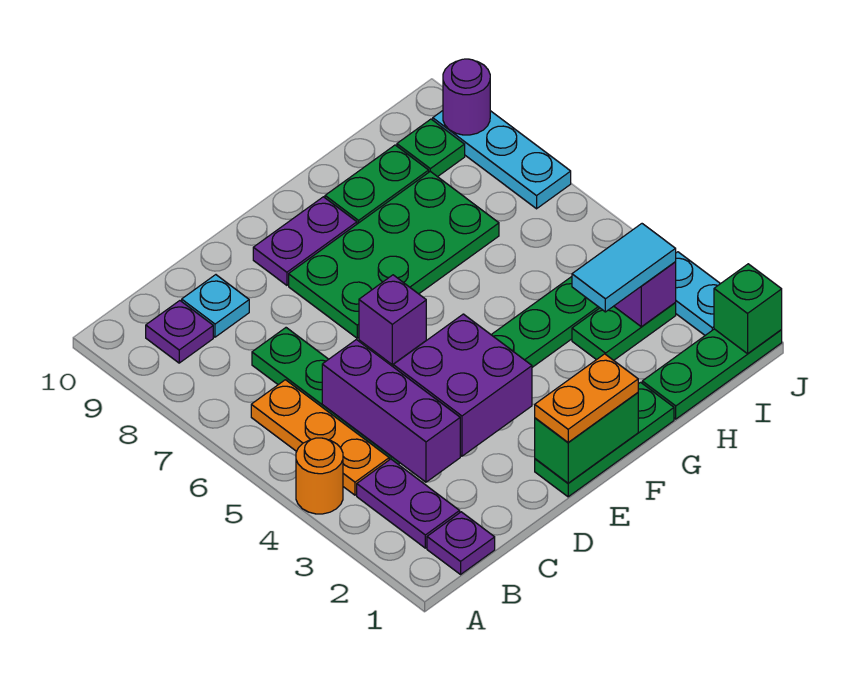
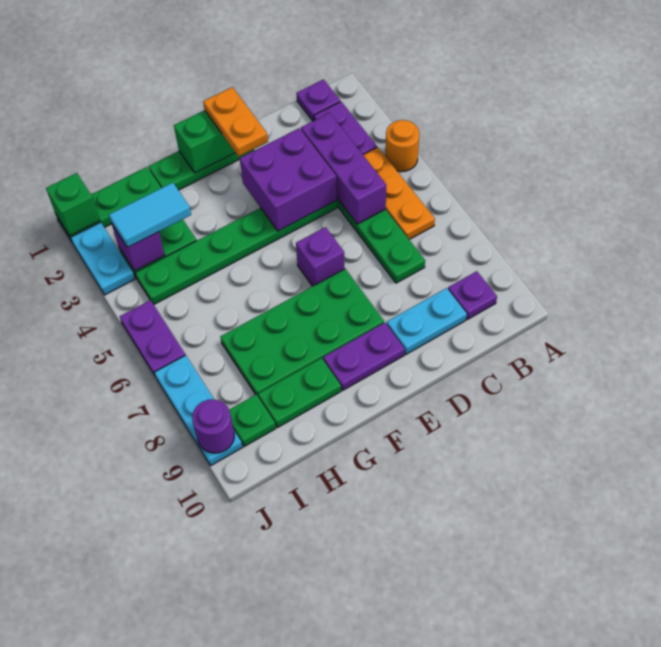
cyan 1x1 plate [182,275,249,337] -> cyan 1x2 plate [387,288,467,354]
orange 1x2 plate [535,354,638,442] -> orange 1x2 plate turned to [203,87,268,156]
none -> purple 1x2 plate [120,300,185,377]

